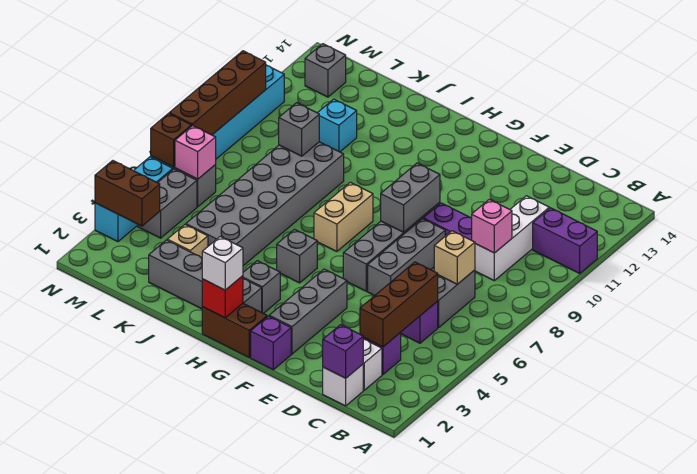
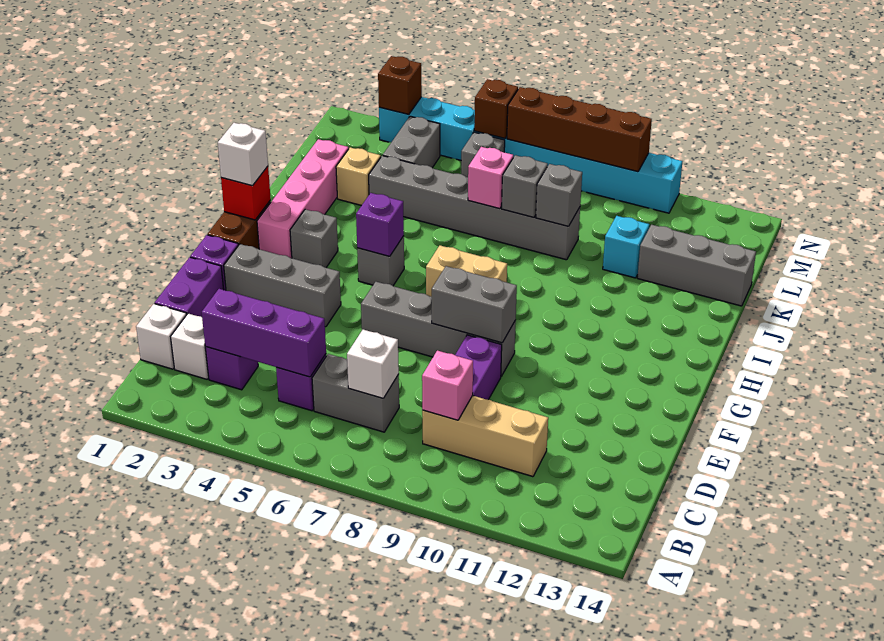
purple 1x2 brick [533,208,597,273] -> purple 1x2 brick moved to [155,257,224,317]
purple 1x1 brick [323,325,363,378] -> purple 1x1 brick moved to [356,193,404,256]
brown 1x3 brick [360,262,438,347] -> purple 1x3 brick [202,289,326,377]
tan 1x1 brick [434,231,475,284] -> white 1x1 brick [347,330,399,398]
white 1x3 brick [475,196,549,281] -> tan 1x3 brick [422,396,548,477]
grey 1x3 brick [368,219,445,296] -> grey 1x3 brick moved to [637,225,756,306]
grey 1x4 brick [149,240,262,312] -> pink 1x4 brick [257,139,349,258]
grey 2x6 brick [186,142,344,266] -> grey 1x6 brick [369,156,580,260]
brown 1x2 brick [95,161,160,226] -> brown 1x1 brick [378,56,422,115]
grey 1x2 brick [138,169,197,238] -> grey 1x2 brick turned to [383,116,440,168]
pink 1x1 brick [175,125,216,179] -> pink 1x1 brick moved to [468,147,513,209]
grey 1x1 brick [305,44,346,97] -> grey 1x1 brick moved to [502,155,548,217]

